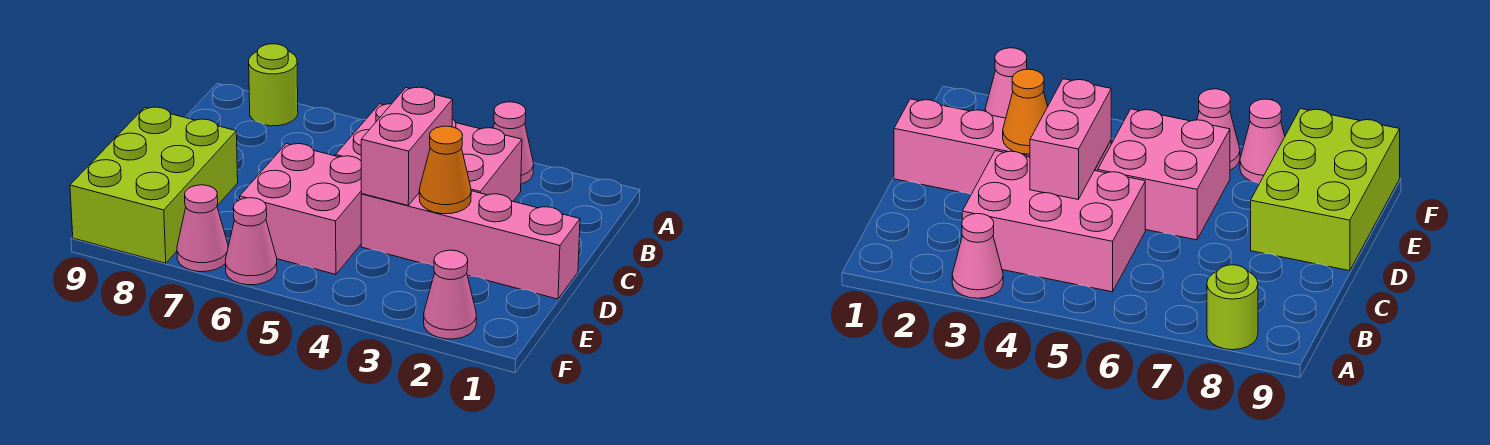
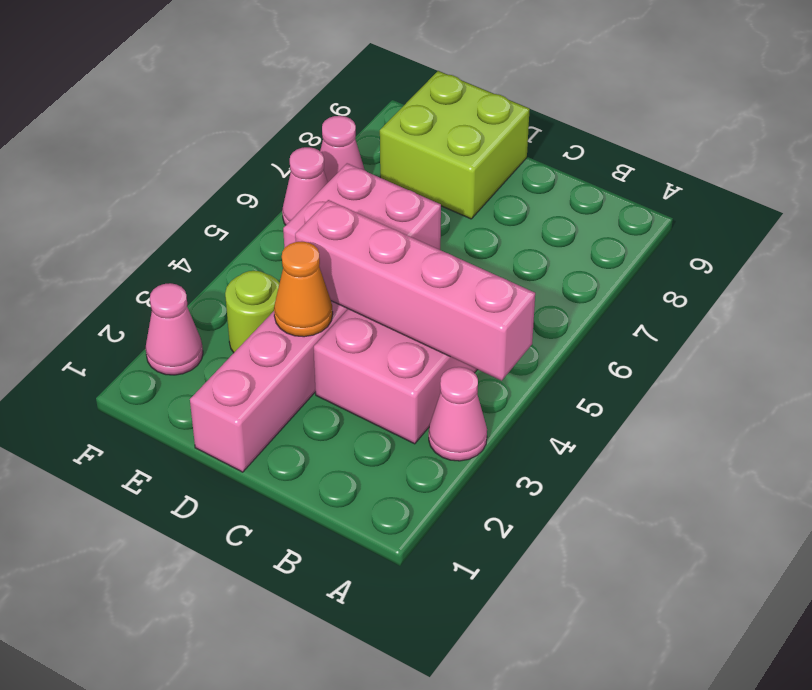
lime 1x1 round brick [249,44,298,126] -> lime 1x1 round brick moved to [225,271,280,353]
pink 1x2 brick [361,87,453,205] -> pink 1x4 brick [295,200,535,381]
lime 2x3 brick [70,107,238,263] -> lime 2x2 brick [380,71,530,219]

